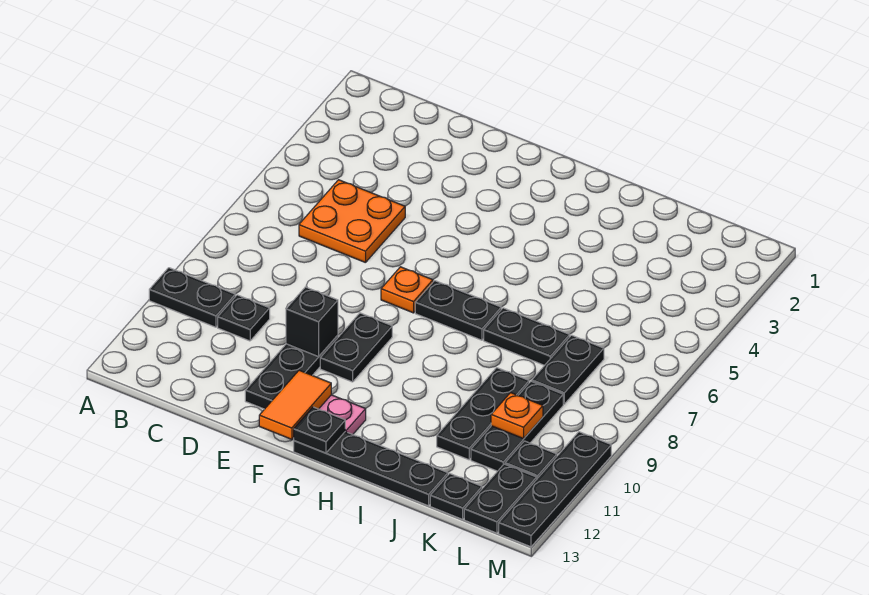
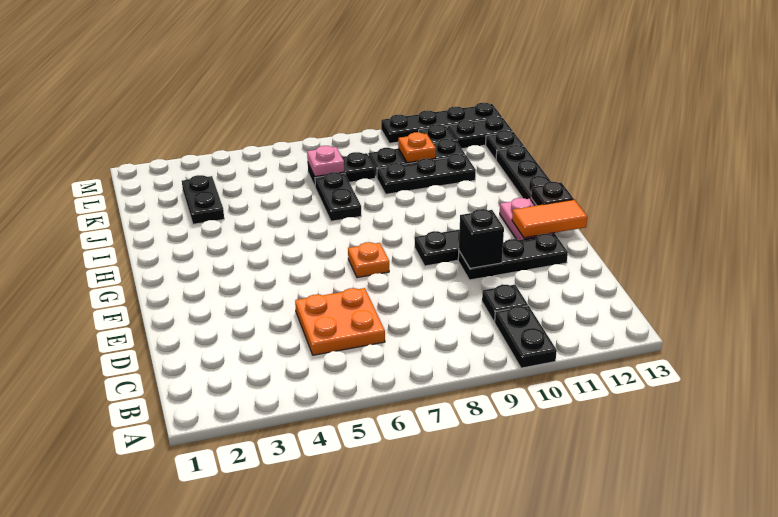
black 1x2 plate [415,281,501,340] -> black 1x2 plate moved to [182,175,224,224]
none -> pink 1x1 plate [307,146,344,177]

